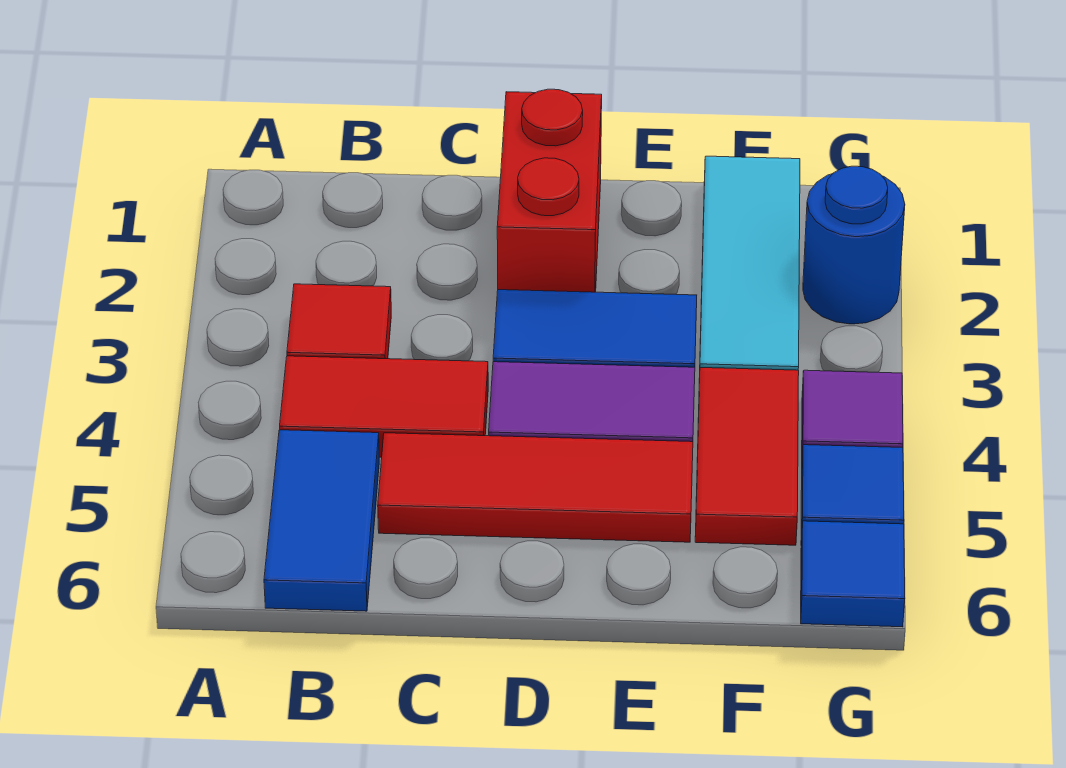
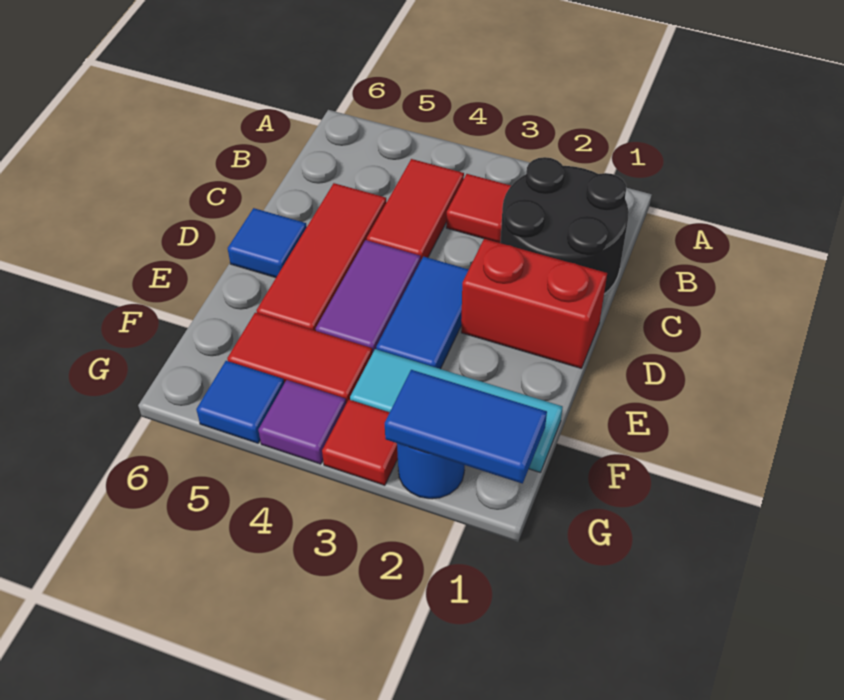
none -> black 2x2 round brick [500,157,629,294]
blue 1x2 tile [264,430,379,611] -> blue 1x2 tile moved to [385,370,547,484]
none -> red 1x1 tile [322,400,398,485]
blue 1x1 tile [801,521,905,627] -> blue 1x1 tile moved to [228,208,307,278]

